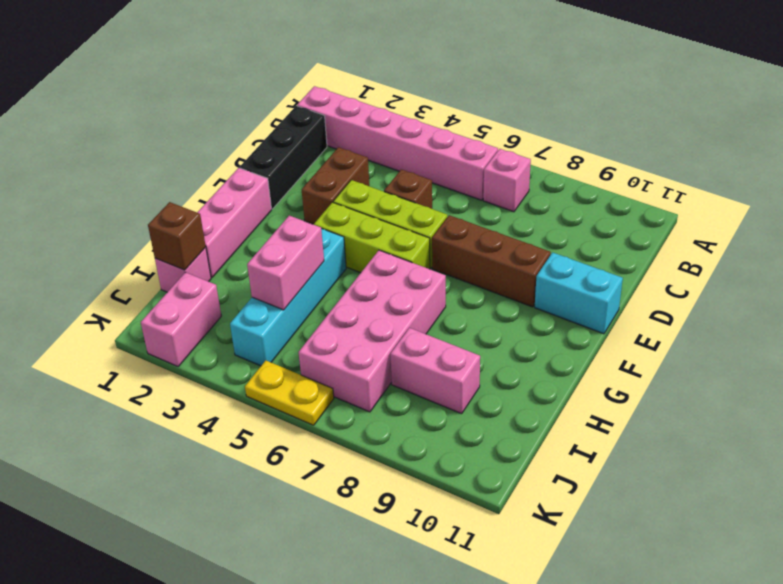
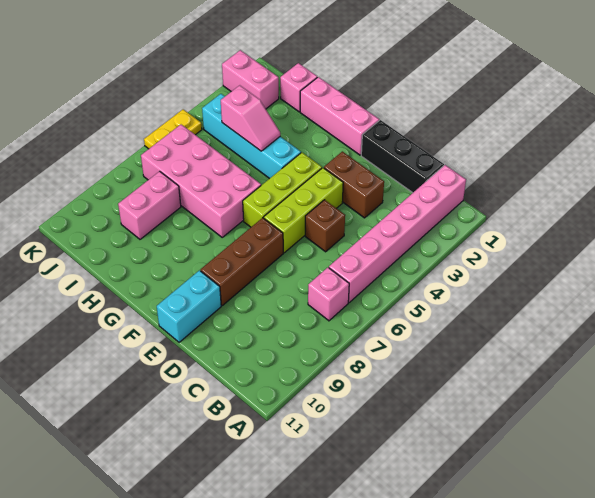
pink 1x2 brick [247,216,324,310] -> pink 1x2 slope [221,85,280,151]
brown 1x1 brick [148,202,206,270] -> none

